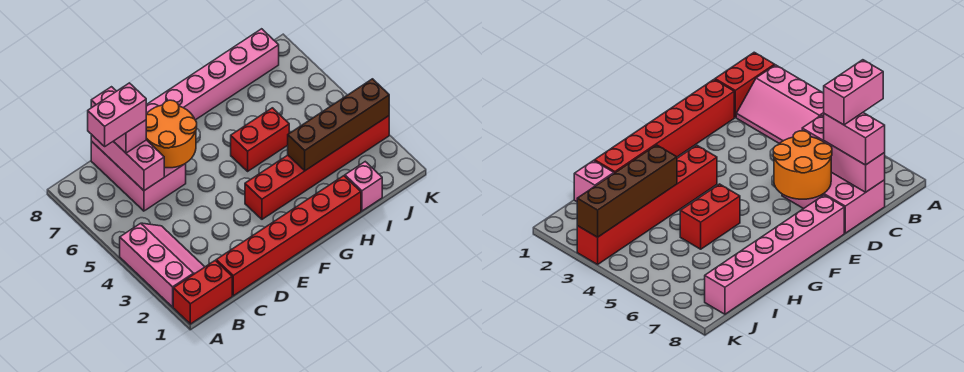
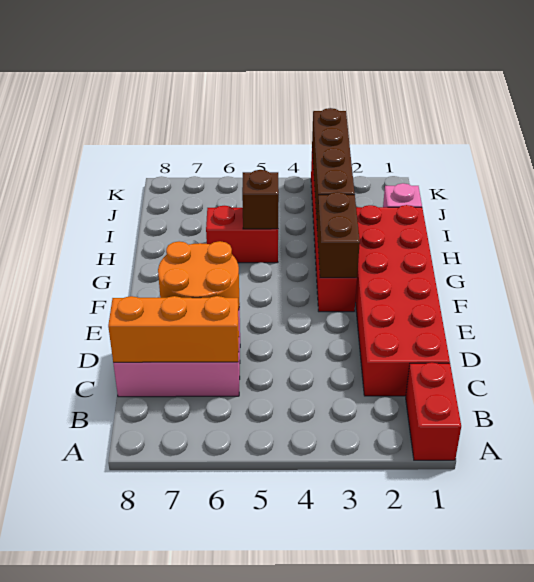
pink 2x3 slope [120,223,204,307] -> none
pink 1x2 brick [88,83,146,146] -> none
red 1x6 brick [216,176,361,296] -> red 2x6 brick [355,205,450,396]
pink 1x3 brick [91,134,164,191] -> orange 1x3 brick [108,296,239,362]
pink 1x2 brick [91,87,146,153] -> none
pink 1x6 brick [146,29,279,120] -> none
none -> brown 1x2 brick [317,192,360,278]
red 1x2 brick [231,108,289,171] -> red 1x2 brick turned to [206,206,278,263]
none -> brown 1x1 brick [242,170,279,229]

